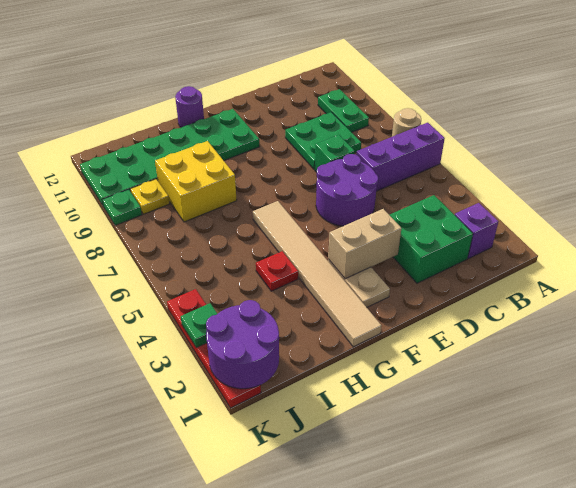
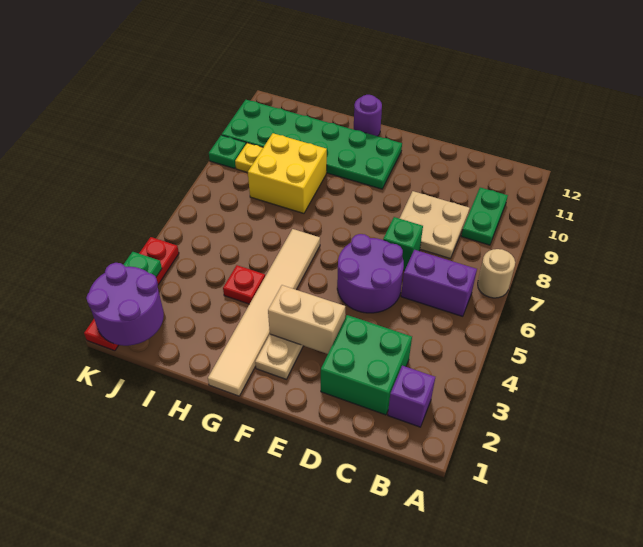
purple 1x3 brick [356,123,445,191] -> purple 1x2 brick [401,250,477,316]
green 2x2 plate [285,112,361,169] -> tan 2x2 plate [399,191,470,258]

